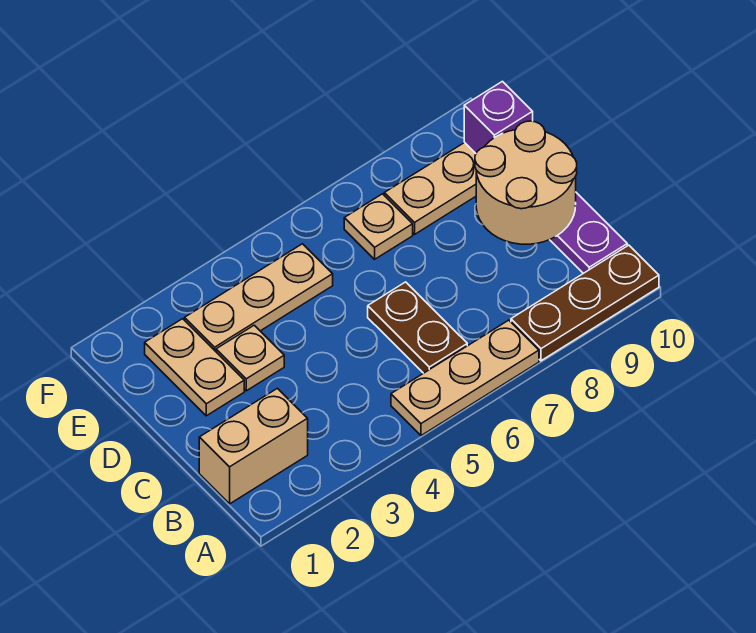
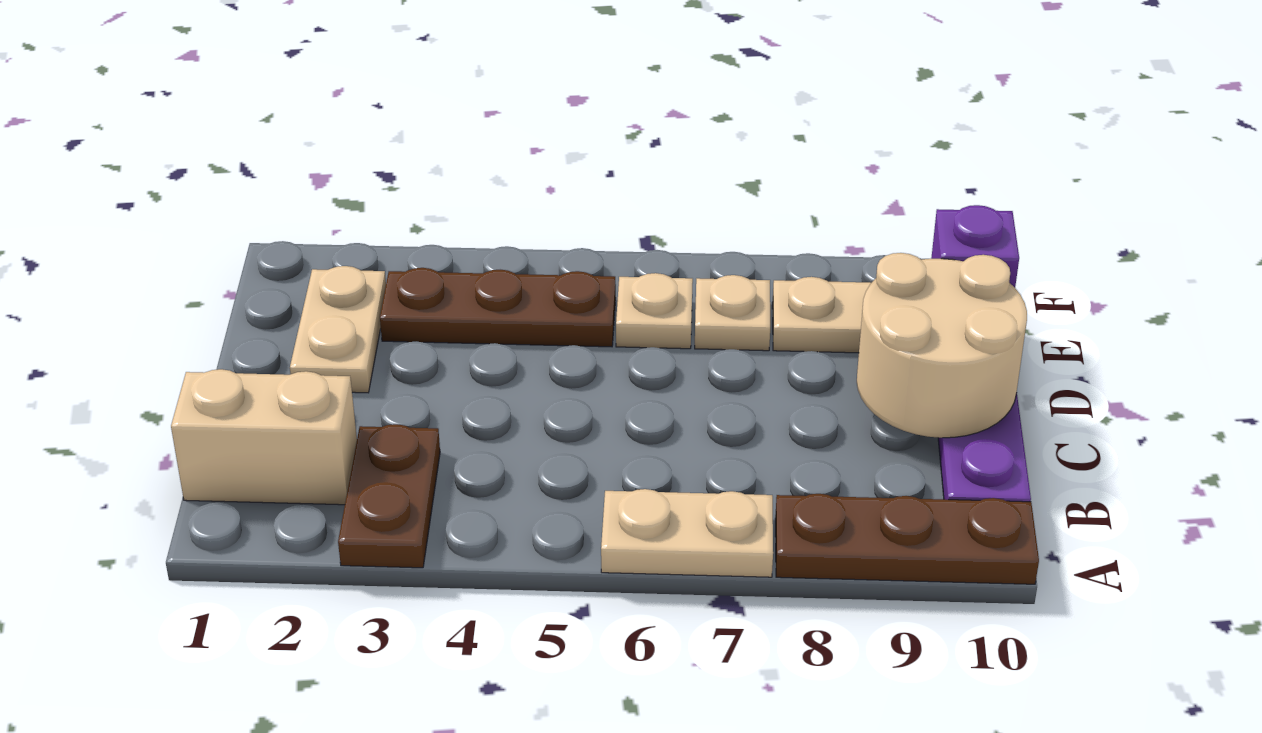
tan 1x3 plate [391,320,539,436] -> tan 1x2 plate [601,489,773,577]
brown 1x2 plate [368,282,467,373] -> brown 1x2 plate moved to [338,424,440,568]
tan 1x1 plate [216,325,284,391] -> tan 1x1 plate moved to [616,273,693,349]
tan 1x3 plate [185,244,333,351] -> brown 1x3 plate [380,268,616,347]

